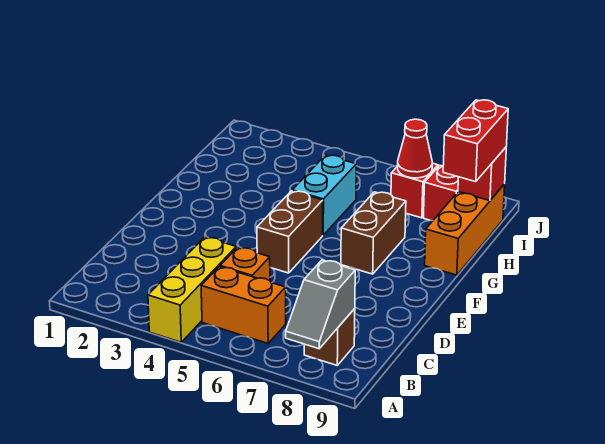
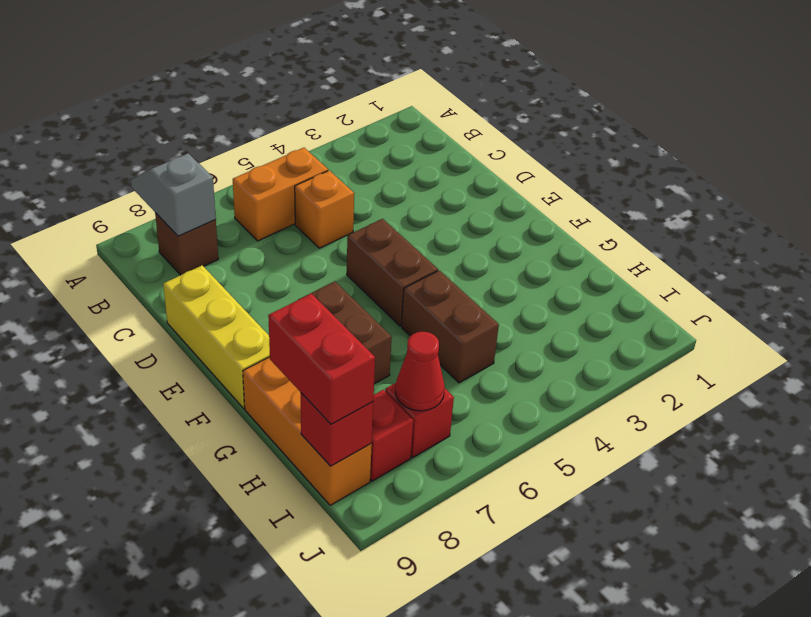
yellow 1x3 brick [148,237,236,342] -> yellow 1x3 brick moved to [163,265,270,408]
cyan 1x2 brick [292,155,356,235] -> brown 1x2 brick [402,270,499,383]

